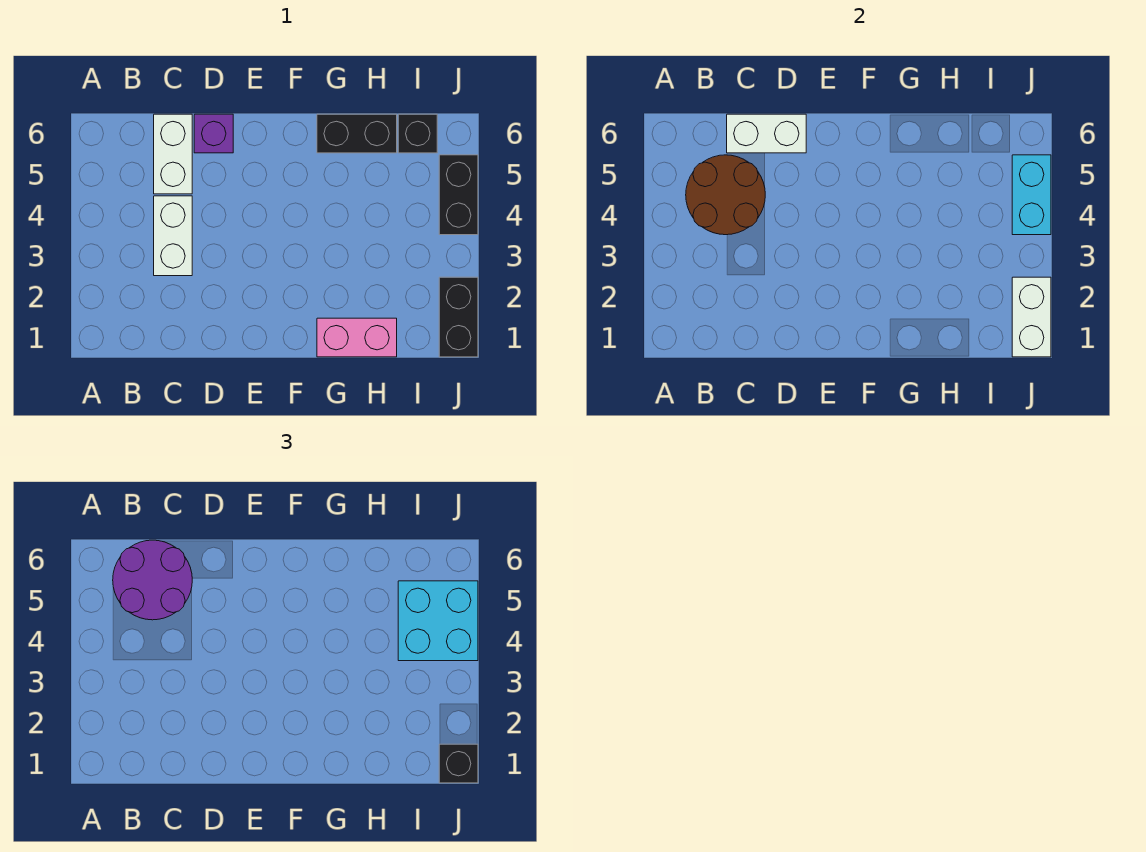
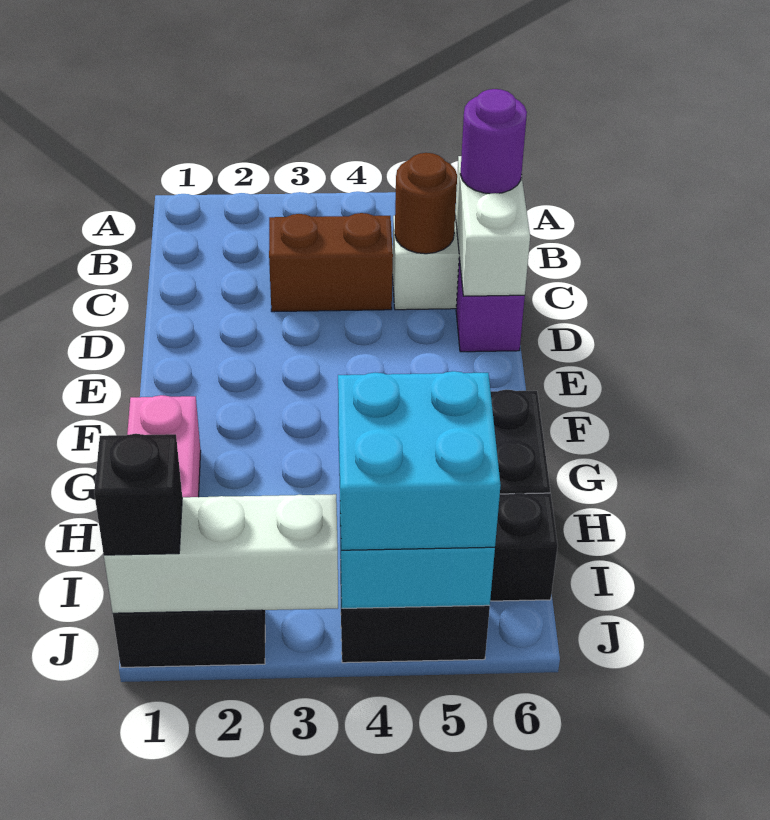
brown 2x2 round brick [686,155,765,235] -> brown 1x1 round brick [395,153,457,254]
purple 2x2 round brick [113,540,192,620] -> purple 1x1 round brick [460,89,527,194]
white 1x2 brick [154,196,192,276] -> brown 1x2 brick [269,213,393,312]
white 1x2 brick [1012,277,1051,357] -> white 1x3 brick [104,494,338,613]

